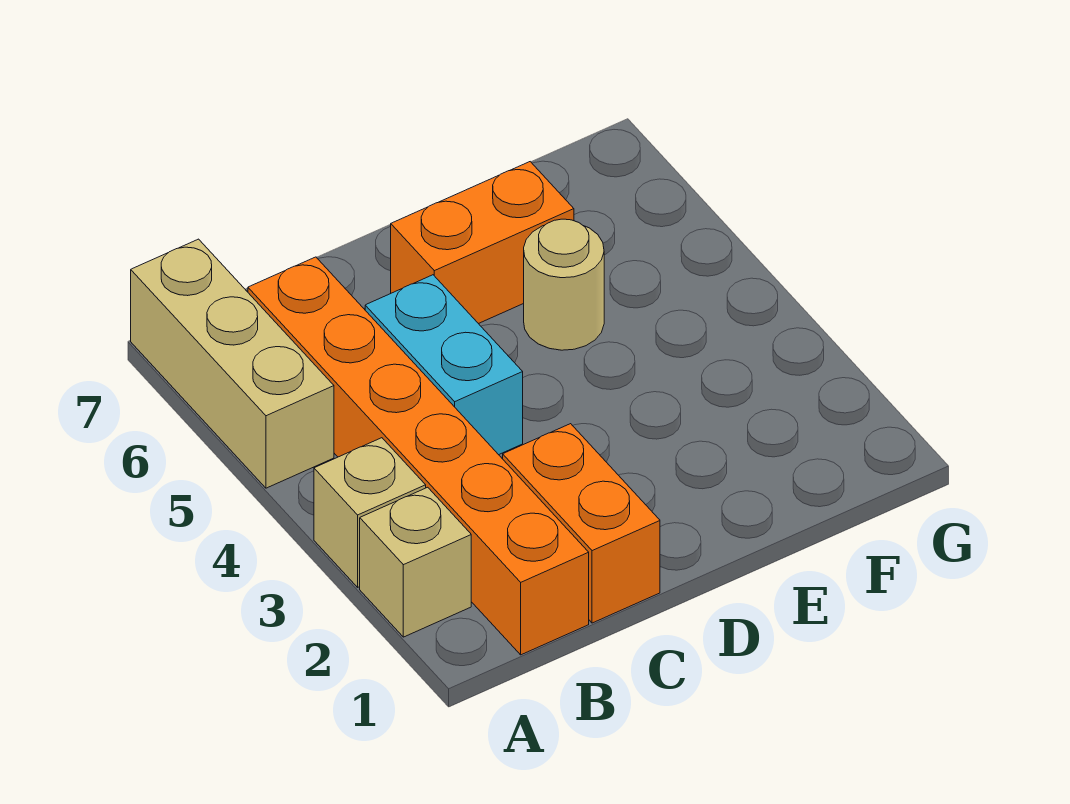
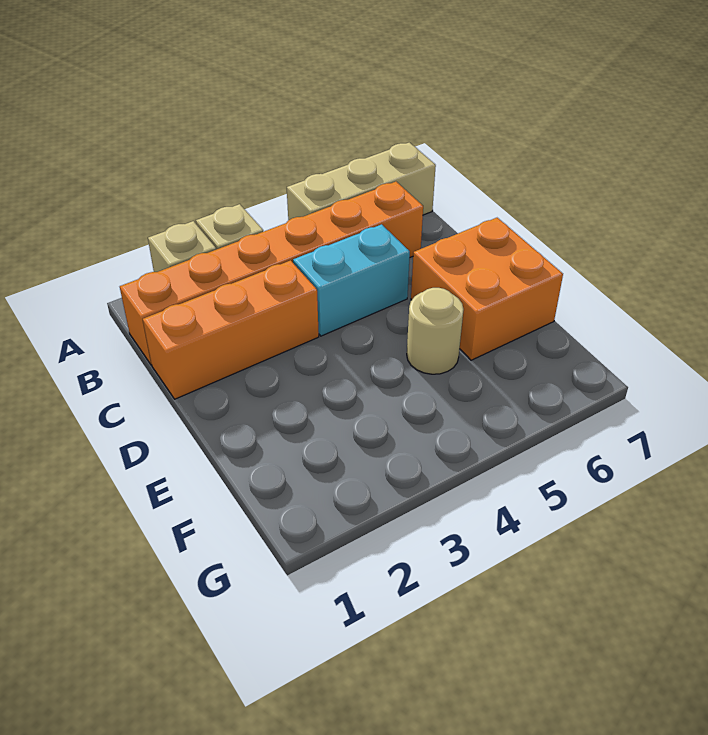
orange 1x2 brick [503,424,660,623] -> orange 1x3 brick [143,260,319,399]
orange 1x2 brick [391,162,574,324] -> orange 2x2 brick [411,218,563,360]

